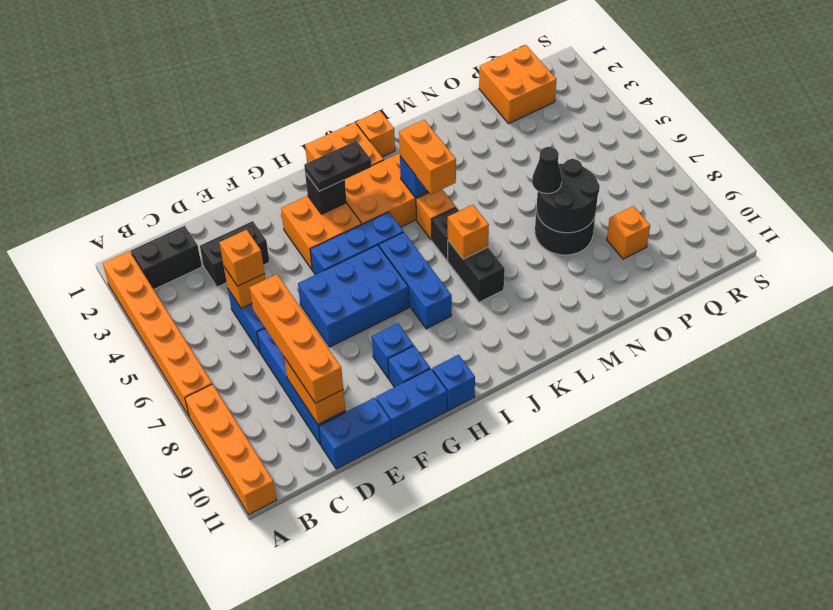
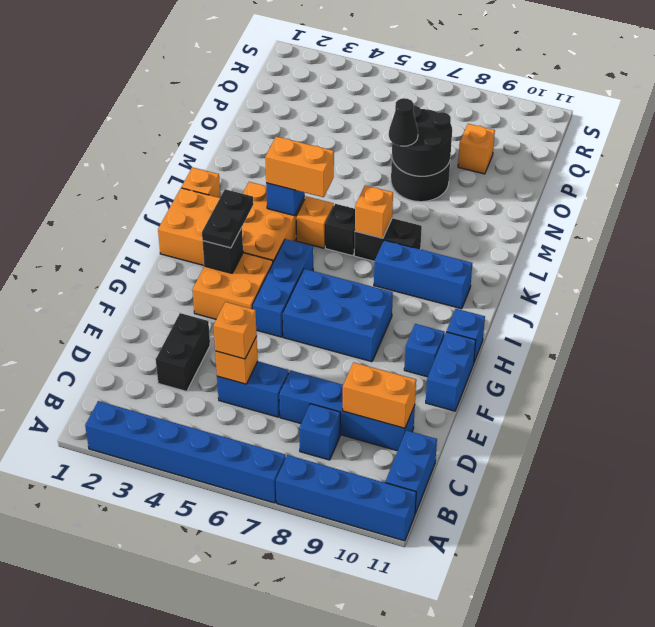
orange 1x6 brick [103,251,212,416] -> blue 1x6 brick [85,401,286,503]
orange 1x4 brick [185,384,277,515] -> blue 1x4 brick [276,455,416,541]
black 1x2 brick [131,226,202,290] -> none
orange 1x4 brick [249,274,343,403] -> none
blue 1x2 brick [319,397,392,469] -> blue 1x2 brick moved to [385,430,437,514]
blue 2x3 brick [298,245,409,347] -> blue 2x3 brick turned to [283,269,393,362]
blue 1x1 brick [372,323,414,378] -> blue 1x1 brick moved to [299,404,340,460]
blue 1x3 brick [379,232,452,329] -> blue 1x3 brick moved to [374,240,472,309]
orange 2x2 brick [479,45,557,123] -> none

